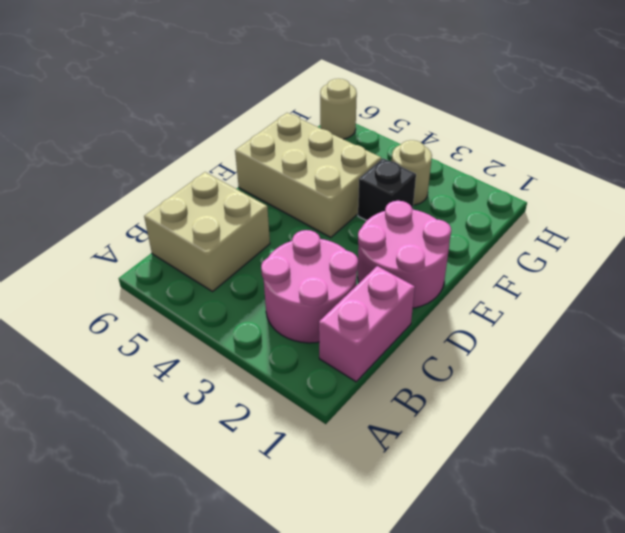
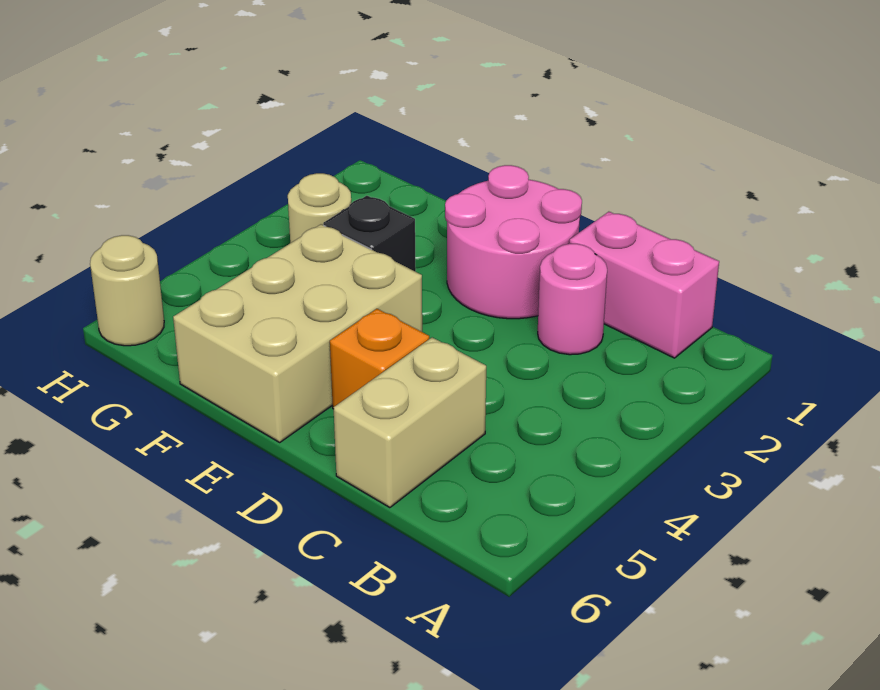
pink 2x2 round brick [261,230,358,343] -> pink 1x1 round brick [538,244,607,355]
tan 2x2 brick [144,172,270,291] -> tan 1x2 brick [334,337,486,508]
none -> orange 1x1 brick [330,309,429,409]

